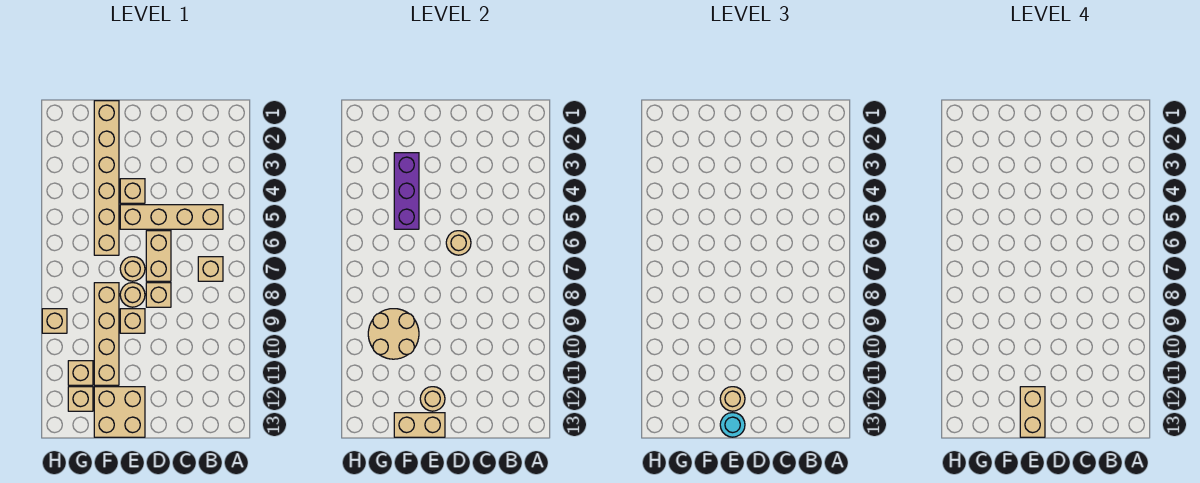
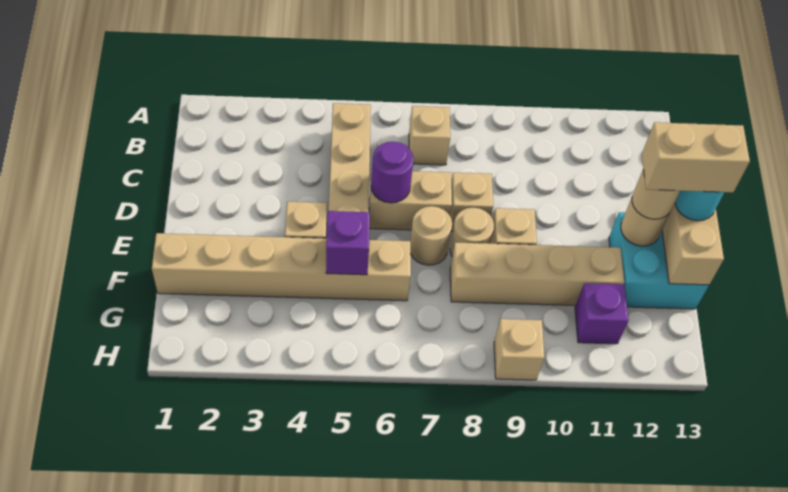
tan 1x1 round brick [446,231,471,255] -> purple 1x1 round brick [371,142,414,203]
tan 2x2 brick [94,387,145,437] -> cyan 2x2 brick [609,212,709,309]
purple 1x3 brick [394,153,419,229] -> purple 1x1 brick [326,211,370,275]
tan 2x2 round brick [368,309,419,359] -> none
tan 1x1 brick [68,361,93,385] -> purple 1x1 brick [575,283,629,344]
tan 1x1 brick [68,387,93,411] -> none

